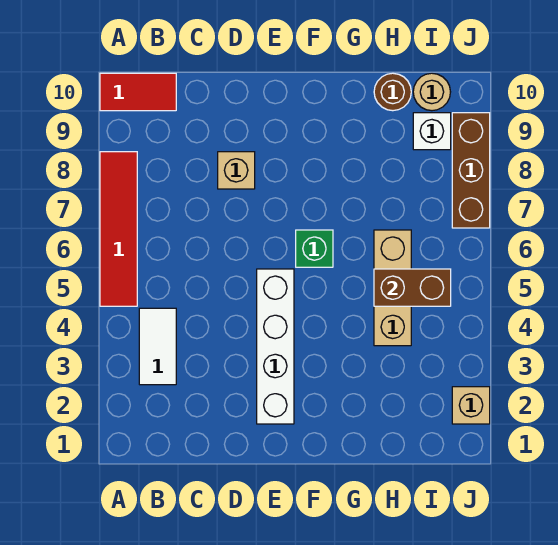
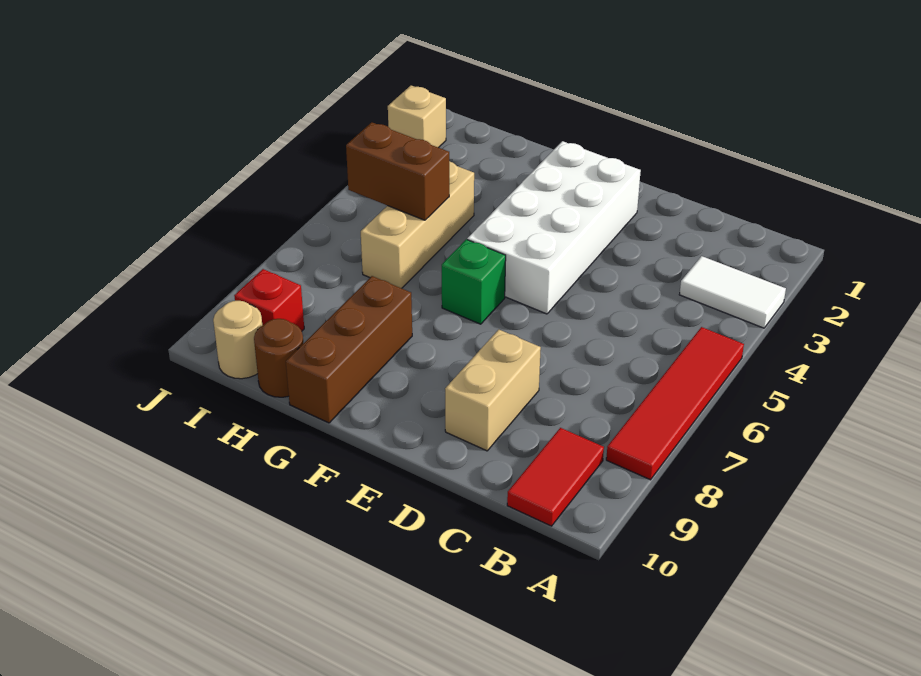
red 1x2 tile [100,73,176,111] -> red 1x2 tile turned to [507,428,604,526]
white 1x2 tile [139,308,176,385] -> white 1x2 tile turned to [679,256,786,328]
tan 1x1 brick [218,152,255,189] -> tan 1x2 brick [445,330,541,451]
white 1x4 brick [257,269,294,424] -> white 2x4 brick [467,141,641,314]
white 1x1 brick [413,113,451,150] -> red 1x1 brick [234,269,304,331]
brown 1x3 brick [452,113,490,228] -> brown 1x3 brick moved to [286,276,412,423]

